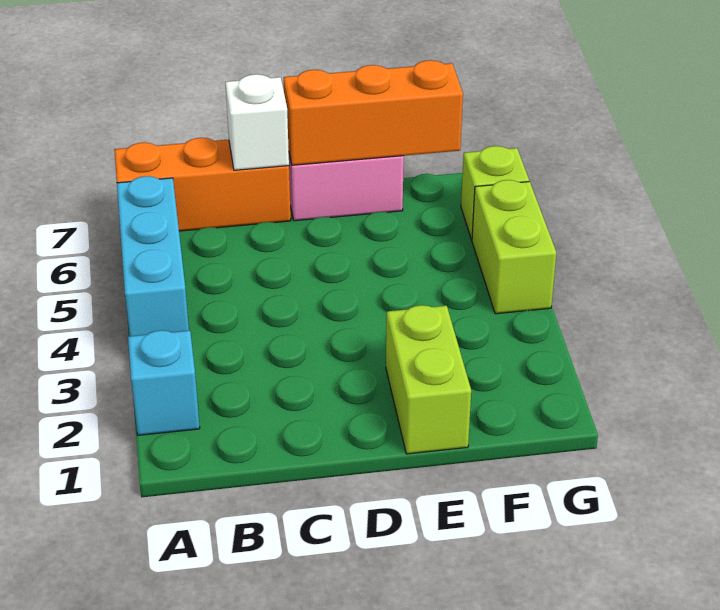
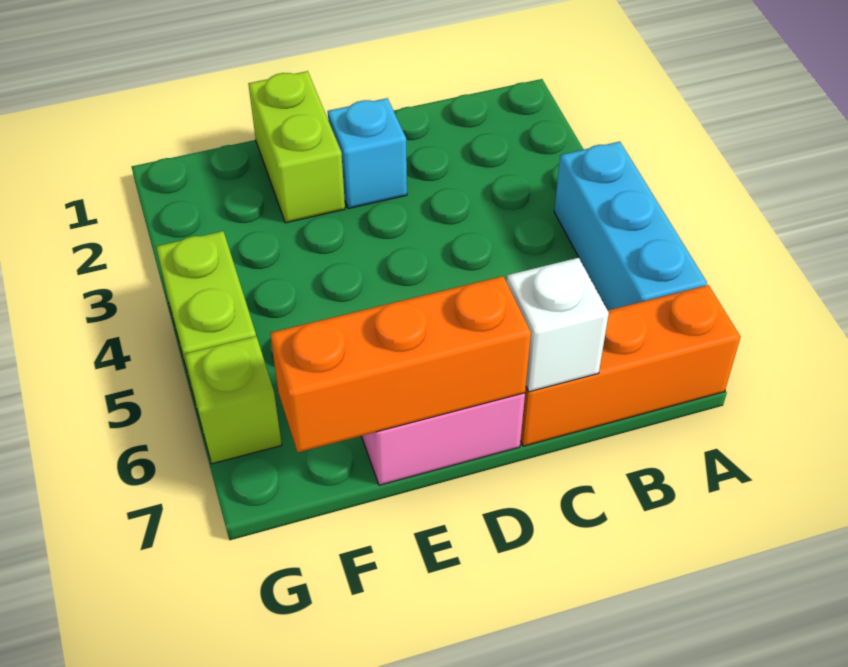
cyan 1x1 brick [128,330,200,435] -> cyan 1x1 brick moved to [328,98,407,209]

